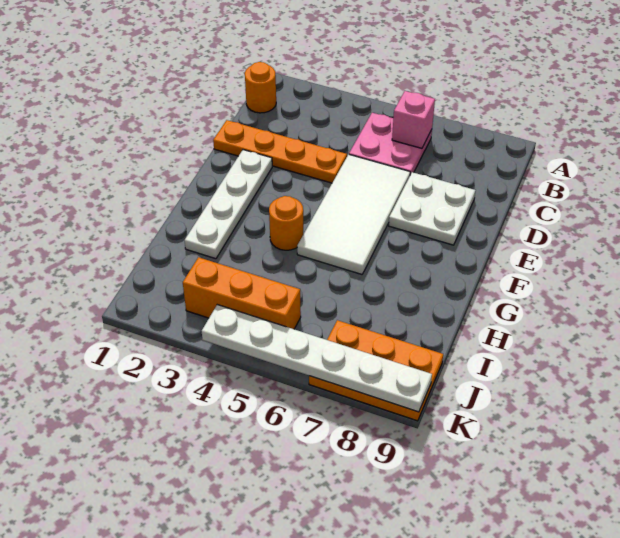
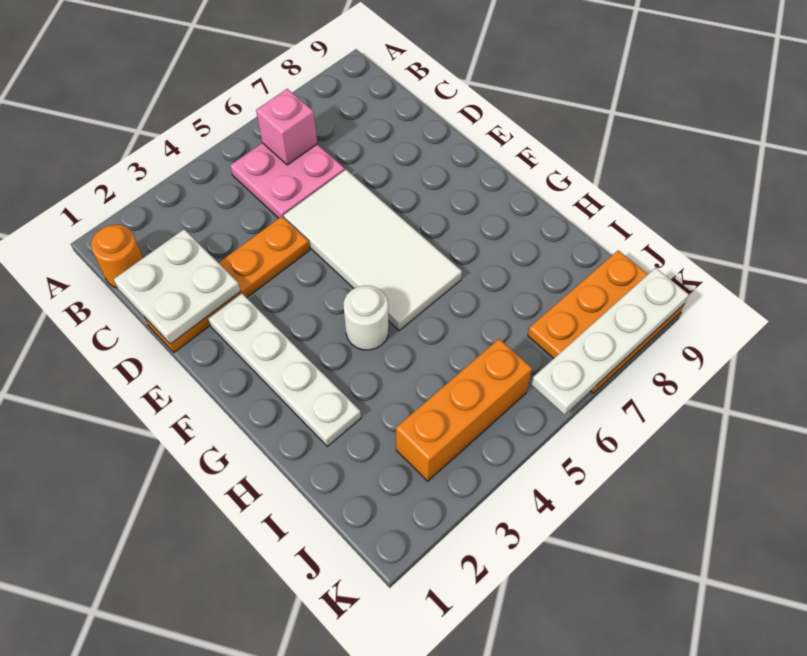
white 2x2 plate [389,172,476,245] -> white 2x2 plate moved to [114,229,241,344]
orange 1x1 round brick [269,196,303,250] -> white 1x1 round brick [344,286,389,350]
white 1x6 plate [202,305,432,412] -> white 1x4 plate [531,268,689,415]

